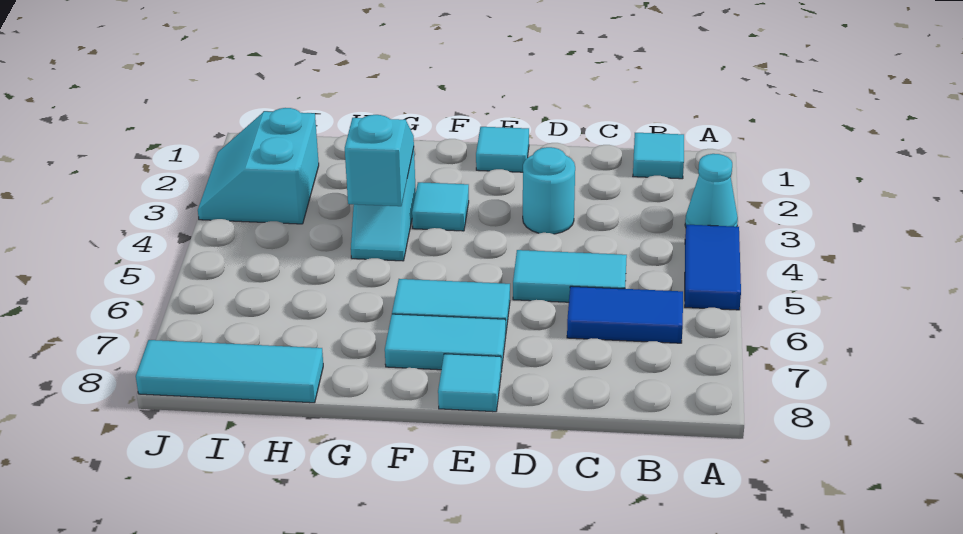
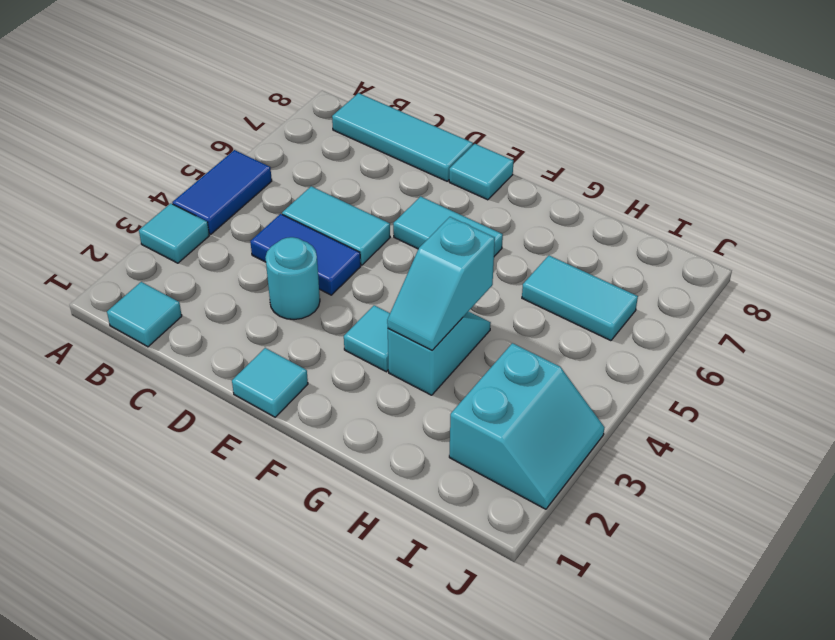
cyan 1x1 cone [685,154,738,227] -> cyan 1x1 tile [139,203,209,263]
blue 1x2 tile [567,286,683,343] -> blue 1x2 tile moved to [250,214,361,295]
cyan 1x2 tile [385,314,506,371] -> cyan 1x2 tile moved to [522,256,638,341]
cyan 1x3 tile [136,340,323,403] -> cyan 1x3 tile moved to [332,93,473,181]

